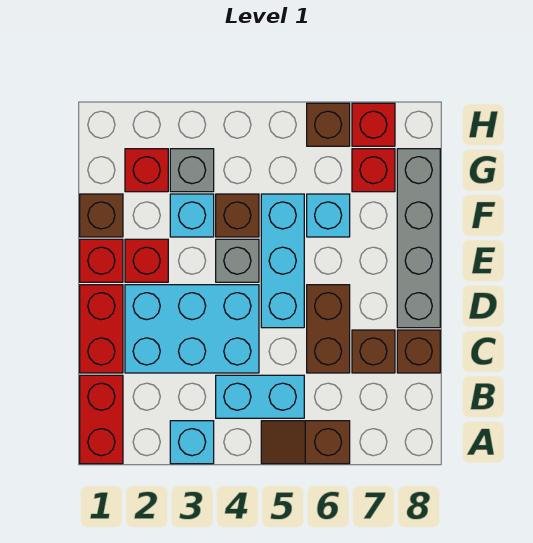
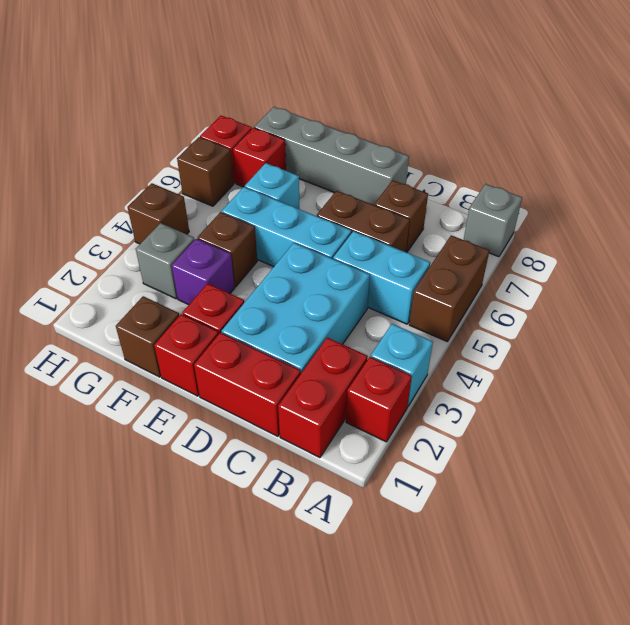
red 1x2 brick [80,375,123,464] -> red 1x2 brick turned to [278,338,368,458]
brown 1x2 slope [261,421,350,464] -> brown 1x2 brick [409,235,489,342]
cyan 1x2 brick [216,375,304,418] -> cyan 1x2 brick turned to [333,231,430,324]
brown 1x1 brick [397,330,440,373] -> brown 1x1 brick moved to [128,183,189,244]
grey 1x1 brick [216,239,259,282] -> grey 1x1 brick moved to [464,184,522,257]
cyan 1x1 brick [170,194,214,237] -> purple 1x1 brick [172,239,235,305]
red 1x1 brick [125,149,168,192] -> red 1x1 brick moved to [346,357,412,442]

